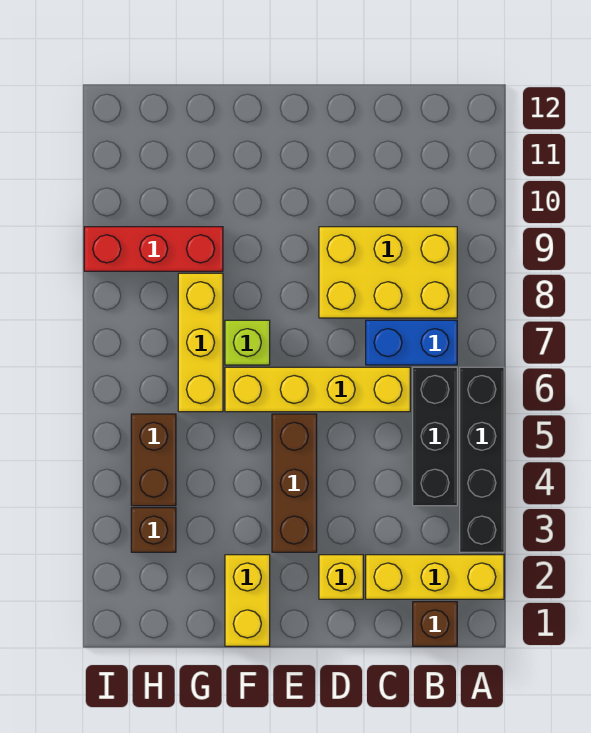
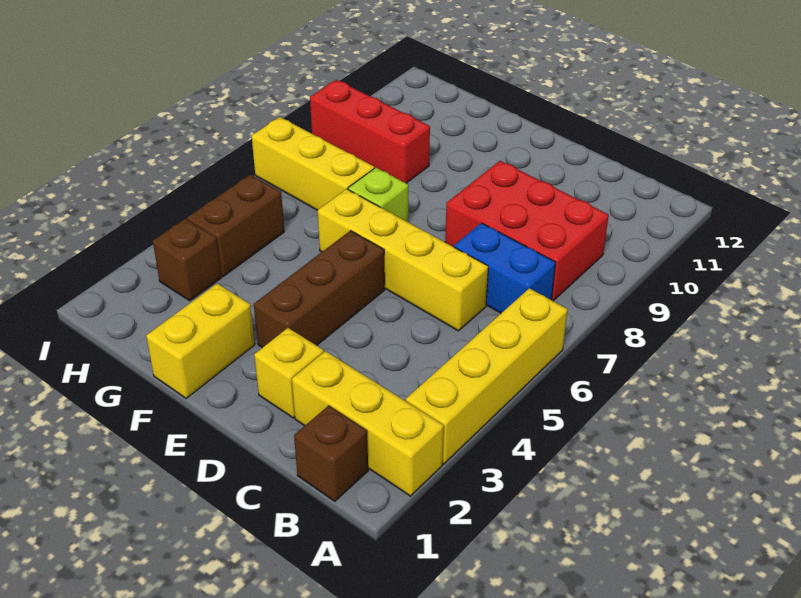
black 1x4 brick [460,367,504,552] -> yellow 1x4 brick [406,288,568,464]
black 1x3 brick [413,367,457,506] -> none
yellow 2x3 brick [319,227,457,318] -> red 2x3 brick [445,161,609,301]
yellow 1x3 brick [178,273,223,412] -> yellow 1x3 brick turned to [252,117,374,210]

